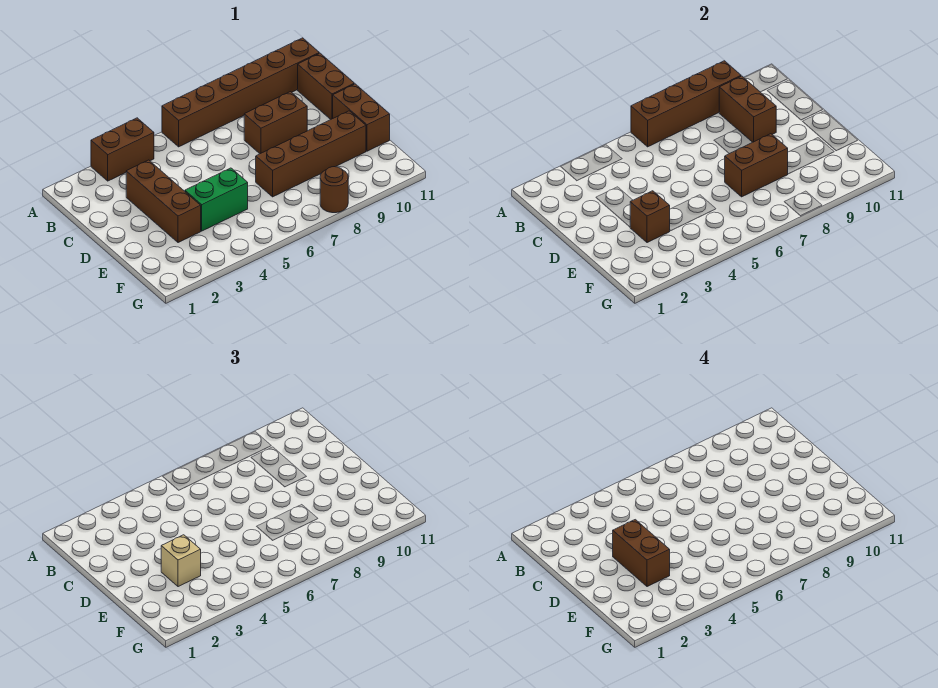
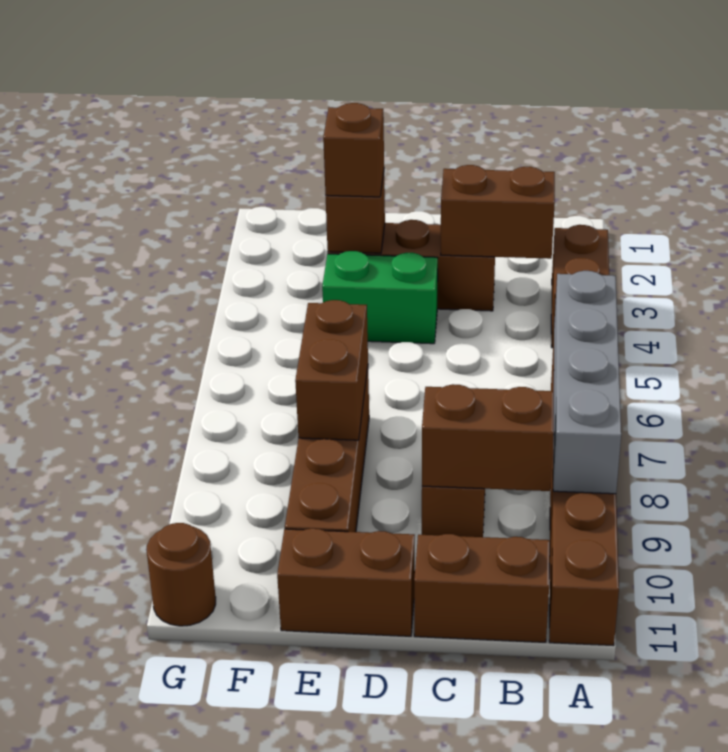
brown 1x4 brick [631,61,741,147] -> grey 1x4 brick [553,271,621,494]
brown 1x2 brick [613,520,670,587] -> brown 1x2 brick moved to [441,165,555,259]
tan 1x1 brick [161,535,201,587] -> brown 1x1 brick [323,103,384,197]
green 1x2 brick [185,168,248,231] -> green 1x2 brick turned to [322,251,438,344]
brown 1x1 round brick [320,167,348,213] -> brown 1x1 round brick moved to [147,523,216,626]

